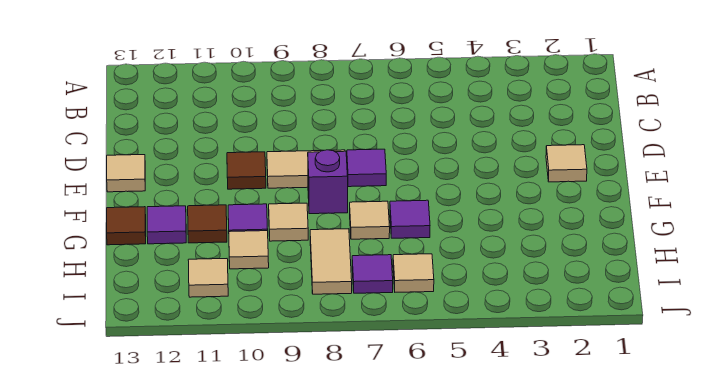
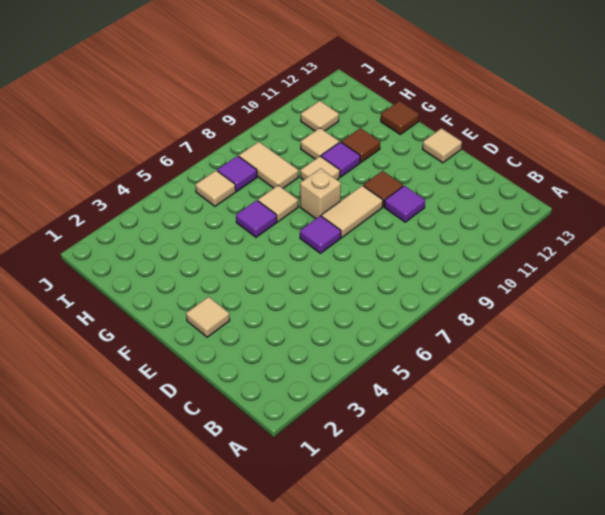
purple 1x1 brick [308,150,348,214] -> tan 1x1 brick [300,169,341,219]
purple 1x1 tile [147,206,186,244] -> purple 1x1 tile moved to [384,186,425,222]

